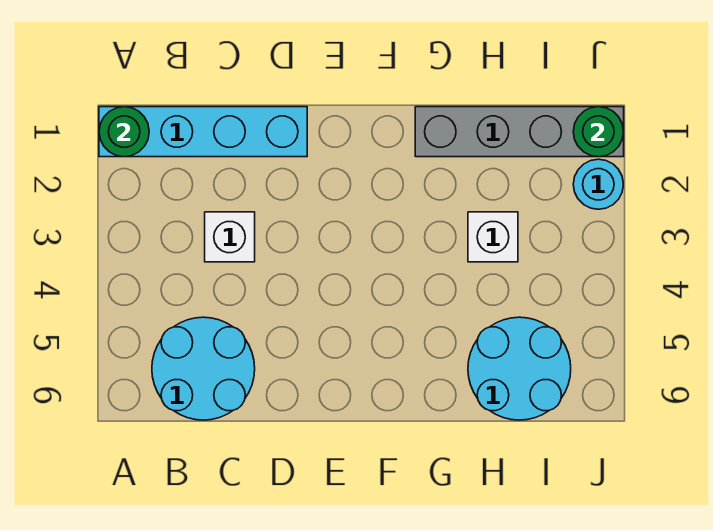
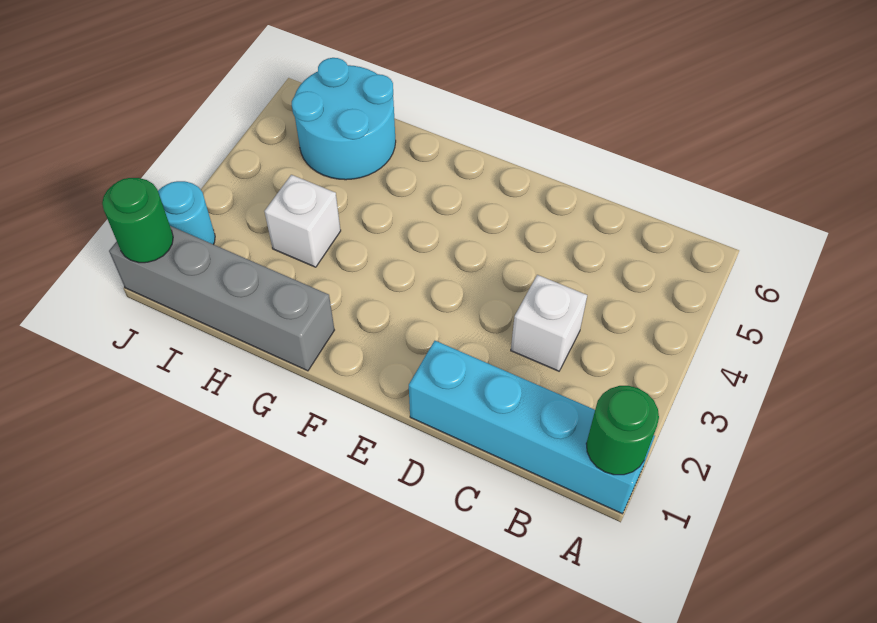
cyan 2x2 round brick [152,317,255,420] -> none

